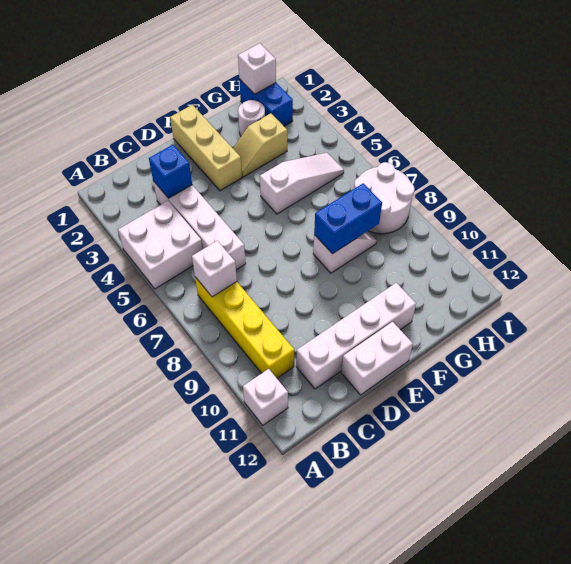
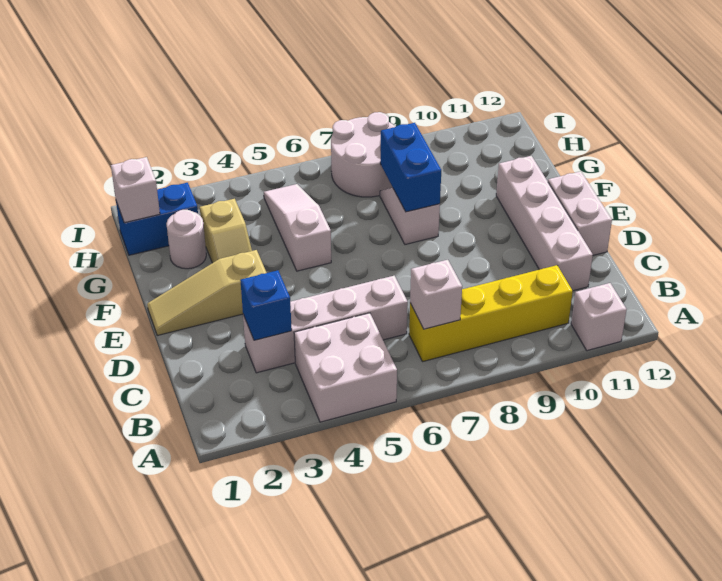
tan 1x3 brick [170,105,242,191] -> tan 1x3 slope [147,250,266,336]

